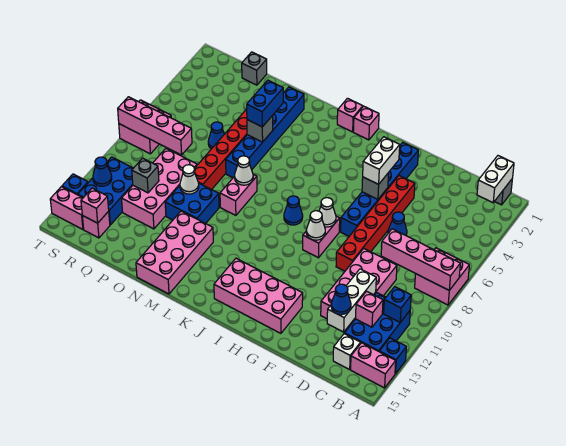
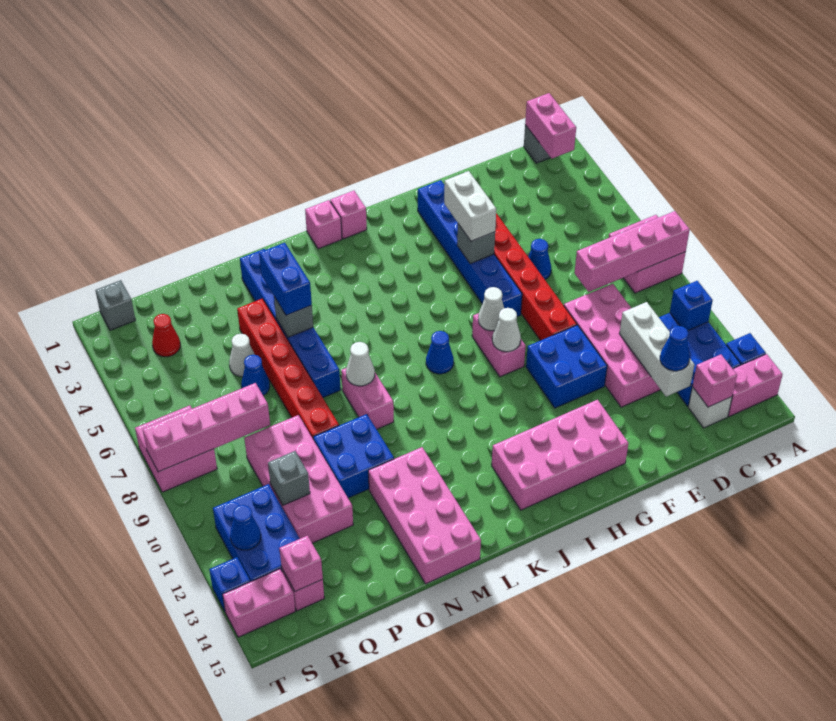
white 1x2 brick [477,156,514,203] -> pink 1x2 brick [525,93,576,158]
pink 1x1 brick [356,291,383,327] -> pink 1x1 brick moved to [692,355,737,407]
none -> blue 2x2 brick [526,325,607,408]
white 1x1 cone [180,165,199,194] -> white 1x1 cone moved to [229,334,255,377]
grey 1x1 brick [242,52,267,85] -> grey 1x1 brick moved to [95,280,135,330]
none -> red 1x1 cone [152,314,180,357]

